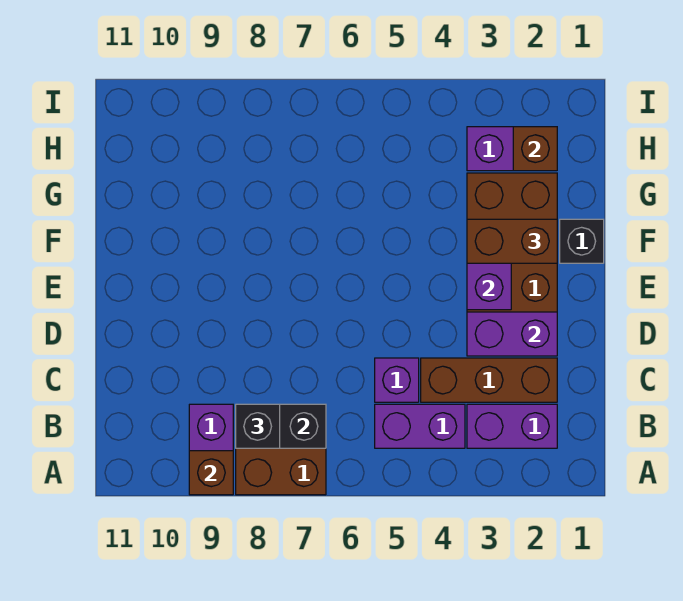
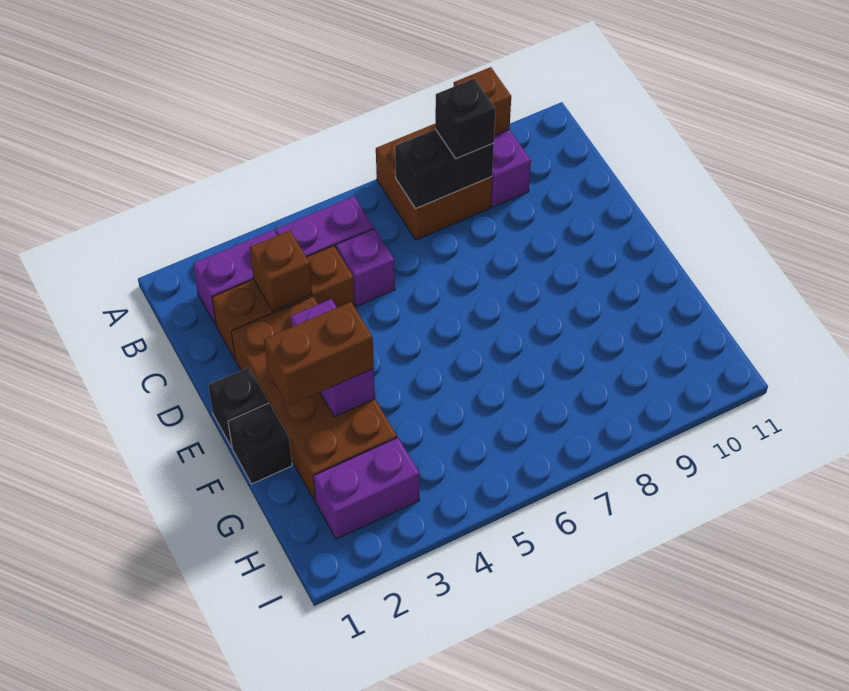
purple 1x2 brick [467,312,557,356] -> none
none -> black 1x1 brick [208,367,268,448]
brown 1x1 brick [513,127,557,171] -> brown 1x1 brick moved to [250,231,312,311]

